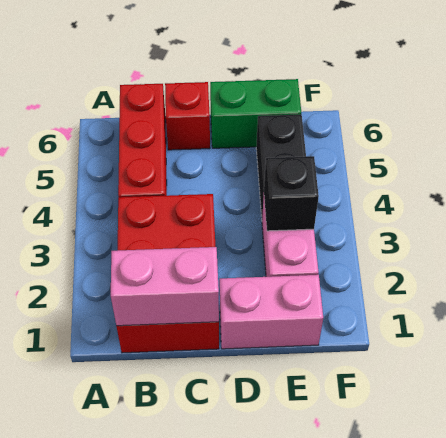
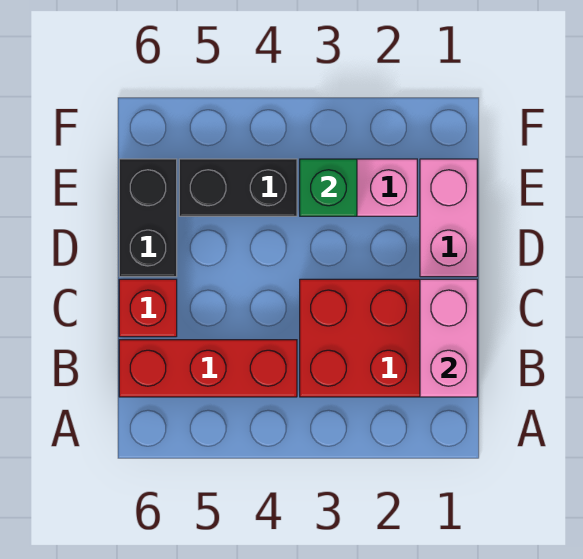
green 1x2 brick [210,79,301,148] -> black 1x2 brick [119,159,177,277]
black 1x1 brick [264,156,319,231] -> green 1x1 brick [300,159,357,216]

